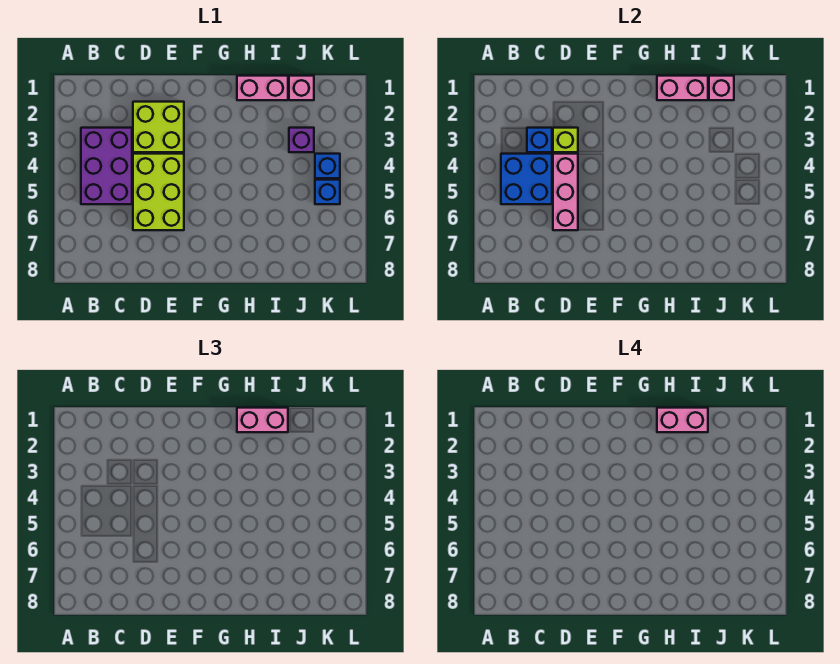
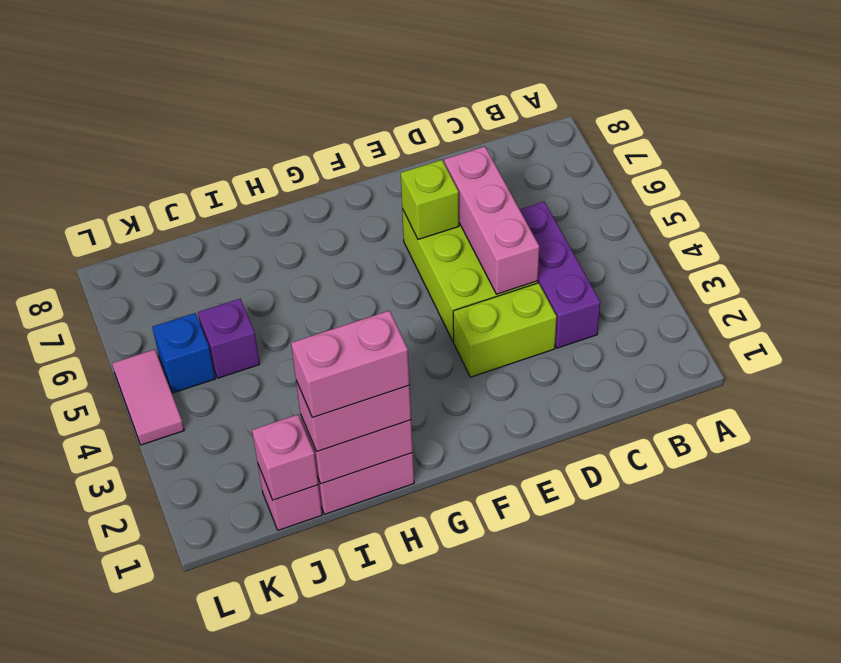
purple 2x3 brick [81,128,132,204] -> purple 1x3 brick [520,202,600,348]
blue 2x2 brick [501,154,552,204] -> none
blue 1x1 brick [527,128,552,152] -> none
lime 2x2 brick [133,102,184,152] -> lime 1x2 brick [453,283,557,377]
lime 1x1 brick [553,128,578,152] -> lime 1x1 brick moved to [401,160,459,239]
purple 1x1 brick [289,128,314,152] -> purple 1x1 brick moved to [198,299,260,378]
blue 1x1 brick [315,154,340,178] -> none
none -> pink 1x2 tile [112,349,184,445]

